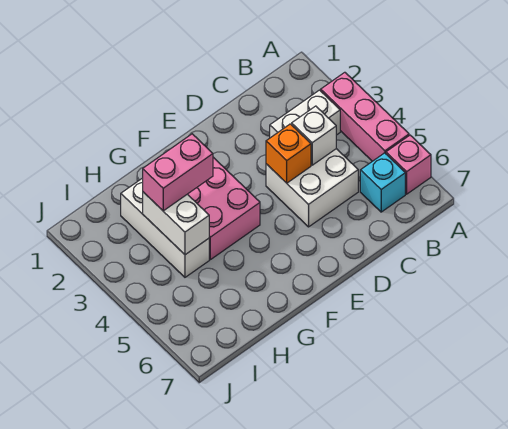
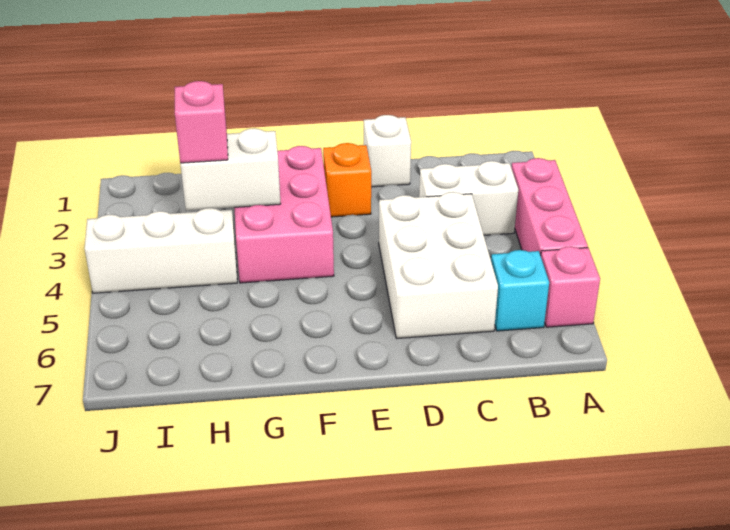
white 2x2 brick [266,149,358,227] -> white 2x3 brick [379,192,498,339]
white 1x1 brick [292,106,336,165] -> white 1x1 brick moved to [364,115,411,187]
orange 1x1 brick [266,124,311,183] -> orange 1x1 brick moved to [323,143,371,217]
pink 1x2 brick [143,134,213,211] -> pink 1x1 brick [175,81,228,163]
white 1x3 brick [121,178,209,277] -> white 1x3 brick turned to [85,208,237,293]
white 1x2 brick [143,192,209,255] -> white 1x2 brick turned to [180,128,281,211]

